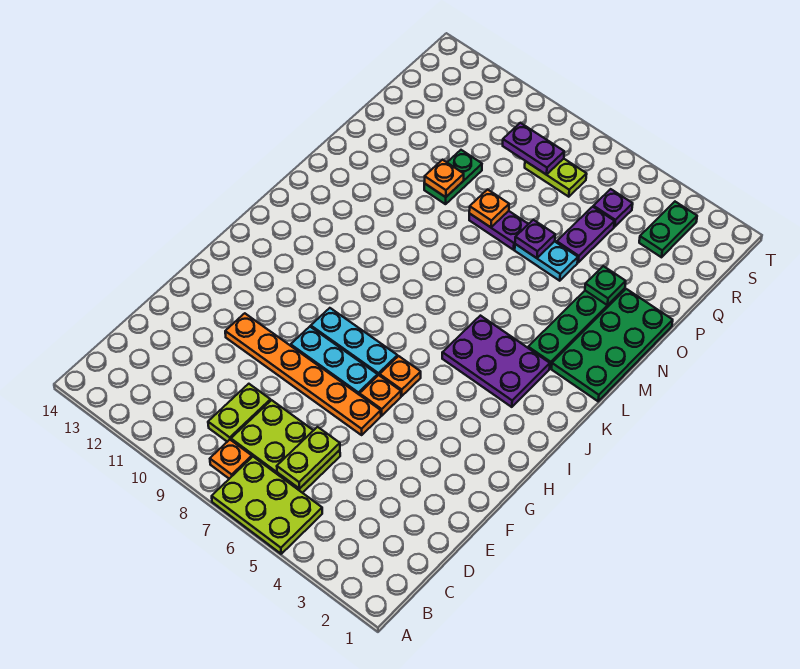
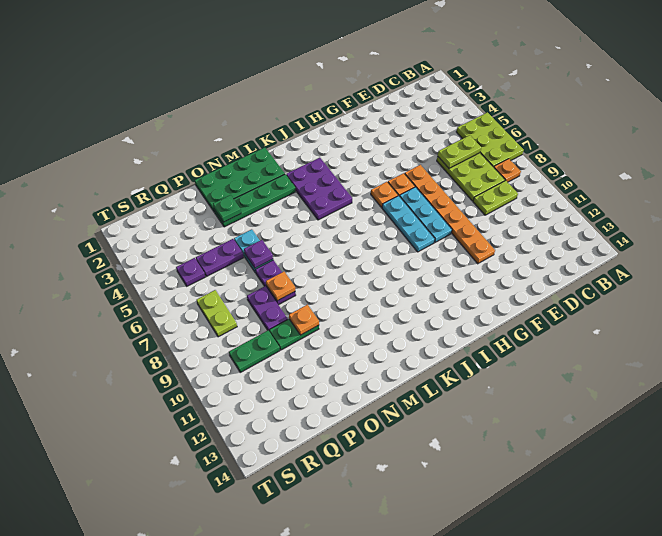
green 1x2 plate [639,202,697,257] -> green 1x2 plate moved to [229,330,280,372]
purple 1x2 plate [503,123,564,175] -> purple 1x2 plate moved to [247,286,288,332]

